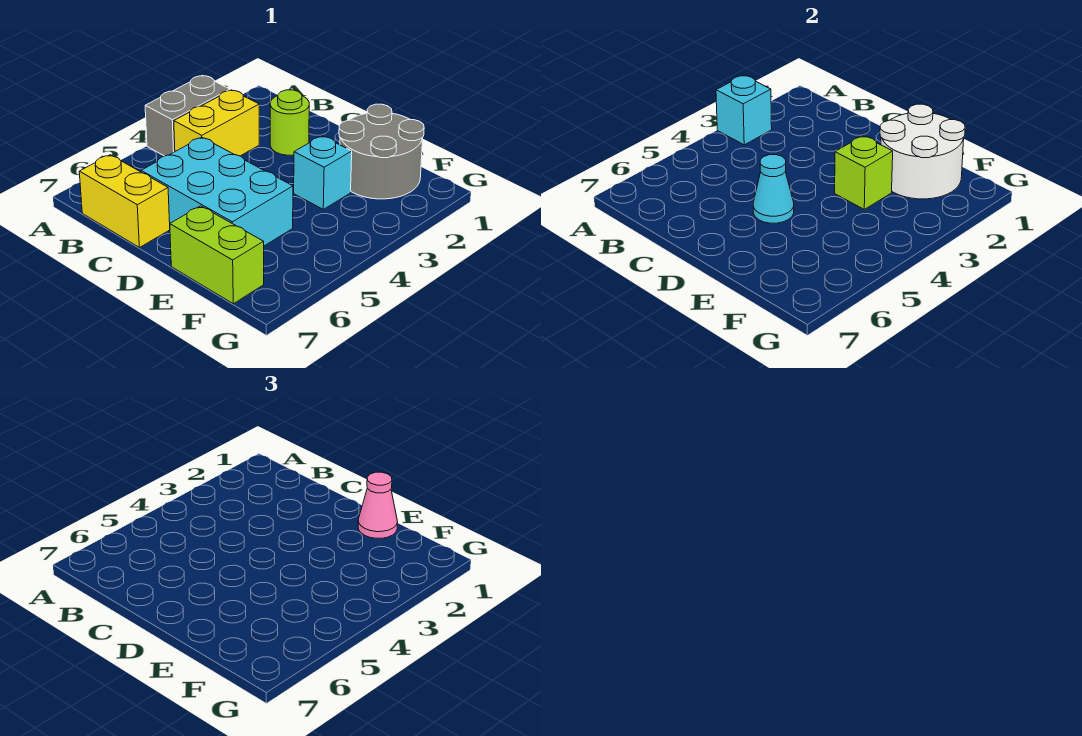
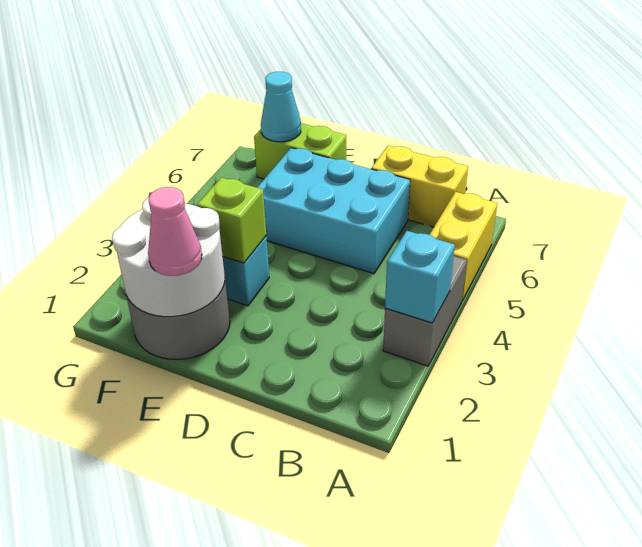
yellow 1x2 brick [174,90,259,156] -> yellow 1x2 brick moved to [430,192,497,300]
lime 1x1 round brick [270,90,309,155] -> none
cyan 1x1 cone [753,155,794,223] -> cyan 1x1 cone moved to [261,72,301,142]

